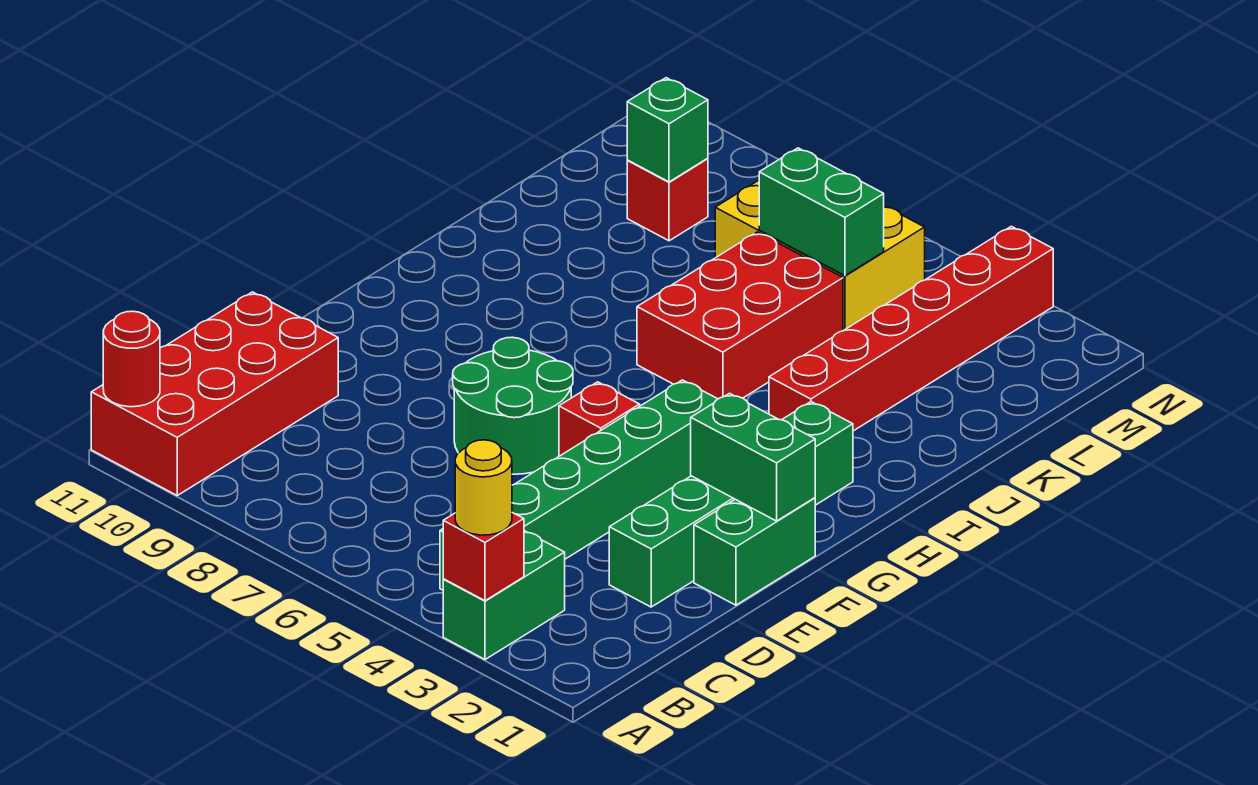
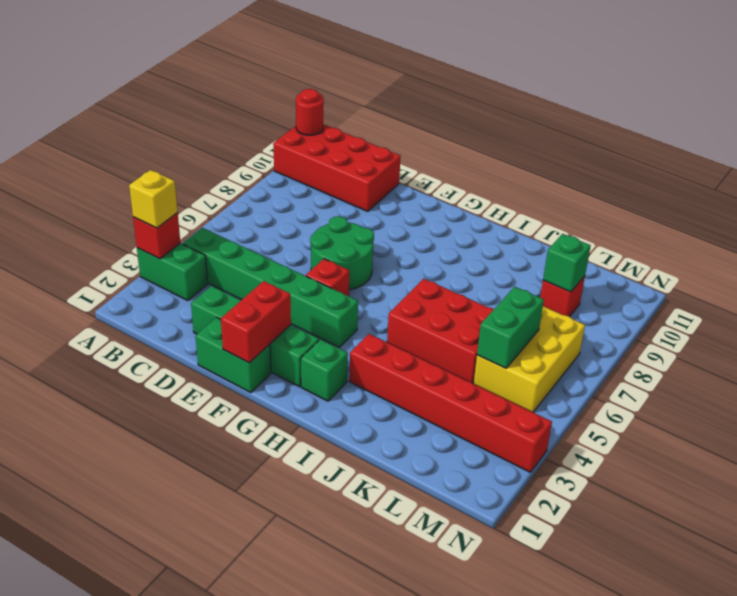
yellow 1x1 round brick [455,440,512,535] -> yellow 1x1 brick [129,170,178,228]
green 1x2 brick [691,393,815,521] -> red 1x2 brick [221,281,291,363]

